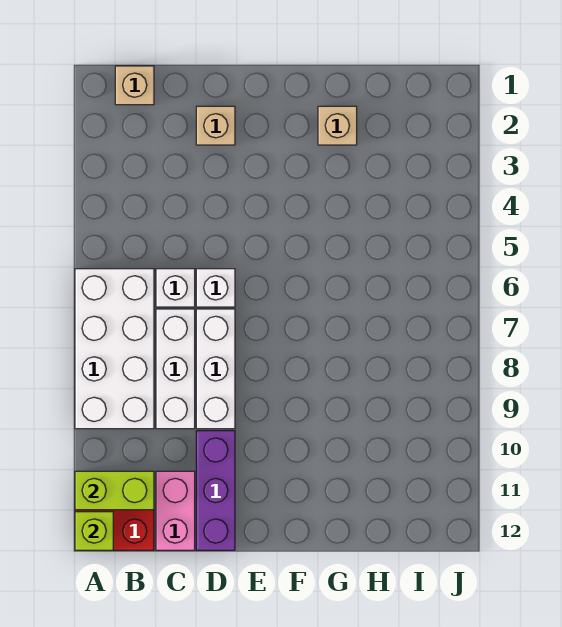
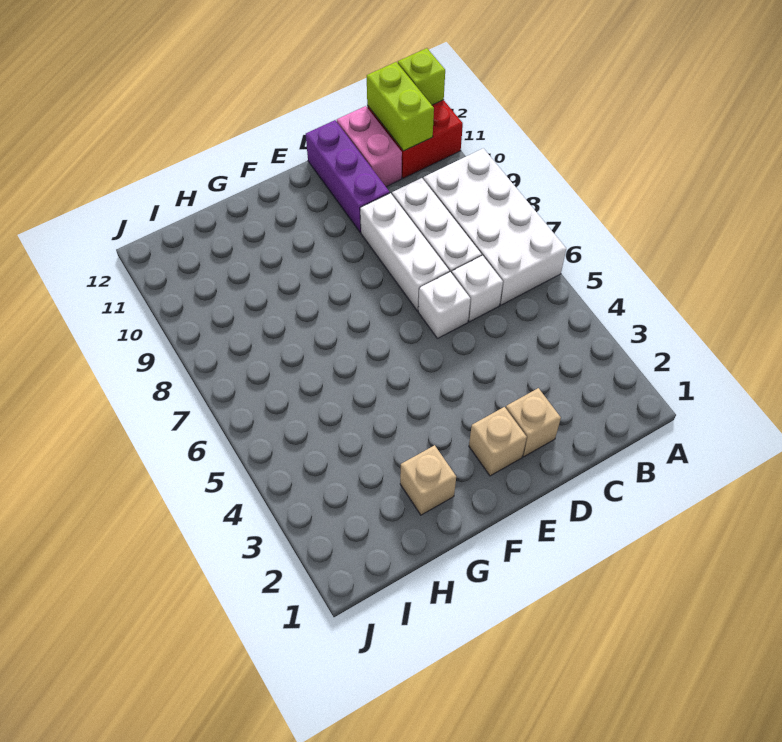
lime 1x2 brick [75,471,154,510] -> lime 1x2 brick turned to [367,62,434,151]
tan 1x1 brick [115,66,154,105] -> tan 1x1 brick moved to [469,407,527,476]

